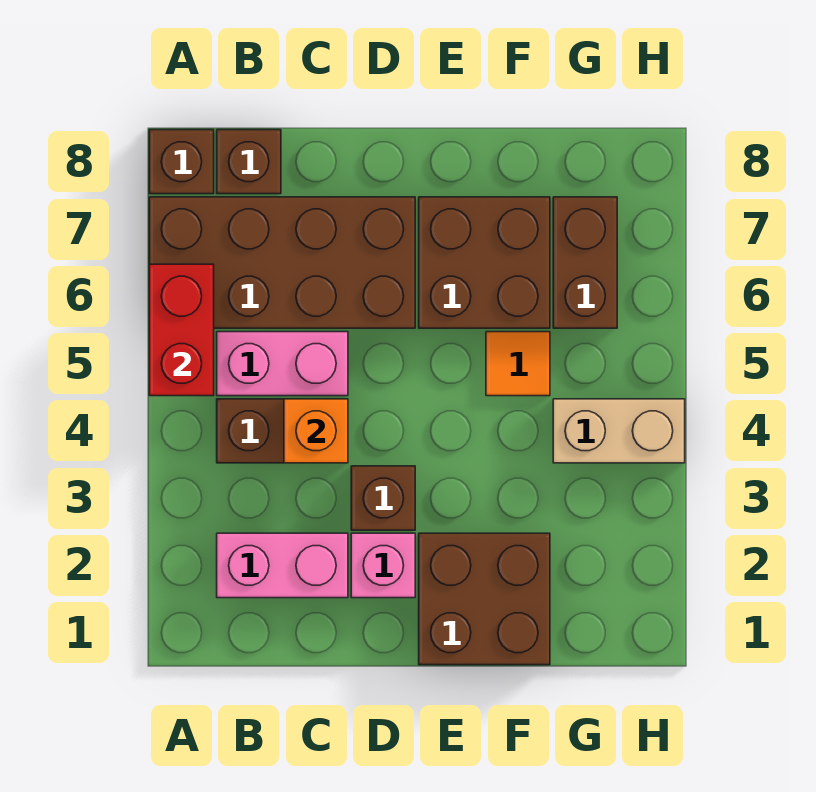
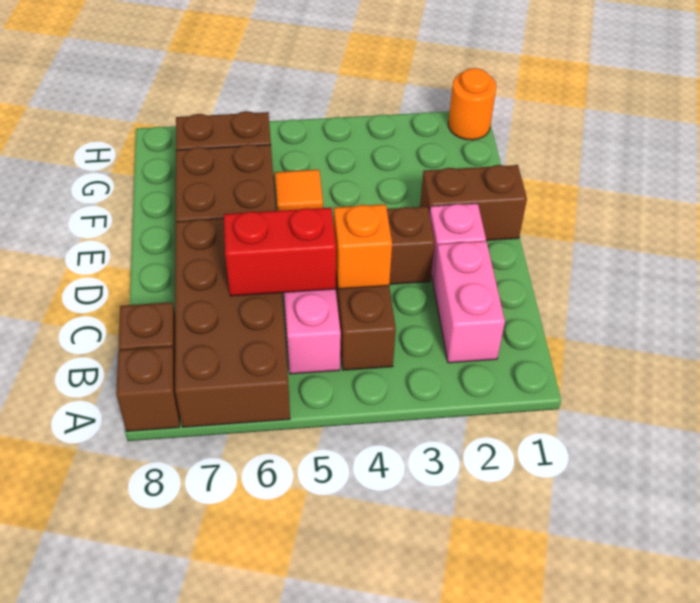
red 1x2 brick [149,264,214,396] -> red 1x2 brick moved to [224,208,336,296]
brown 2x2 brick [419,533,550,665] -> brown 1x2 brick [420,165,527,240]
tan 1x2 brick [553,399,685,463] -> none
none -> orange 1x1 round brick [448,68,496,140]

